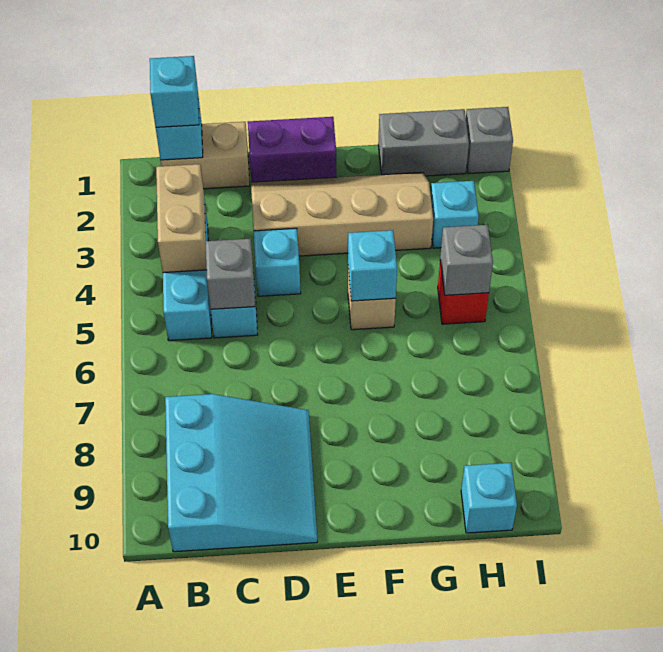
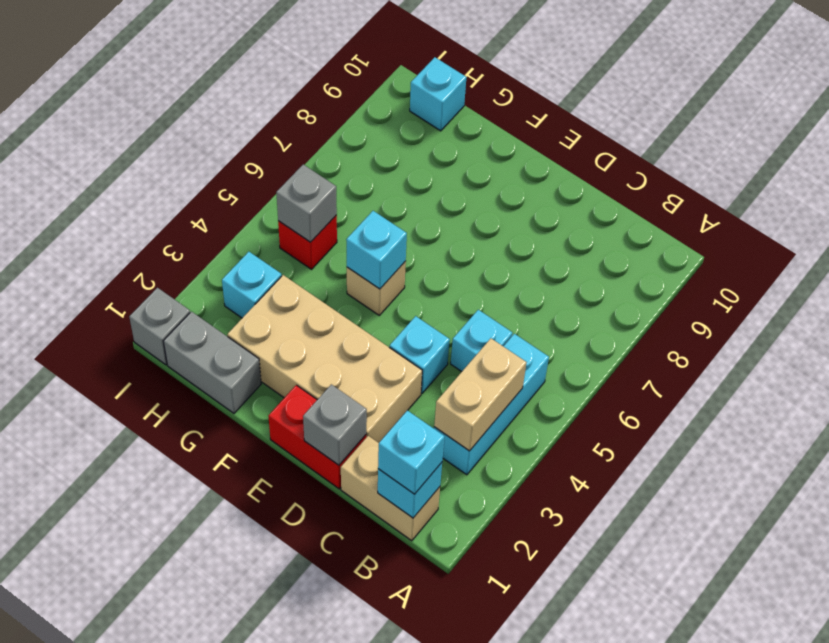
cyan 3x3 slope [165,394,317,552] -> none
grey 1x1 brick [206,239,255,309] -> grey 1x1 brick moved to [303,384,367,465]
purple 1x2 brick [248,117,336,182] -> red 1x2 brick [268,385,366,489]
tan 2x4 slope [251,172,433,256] -> tan 2x4 brick [227,275,422,443]

